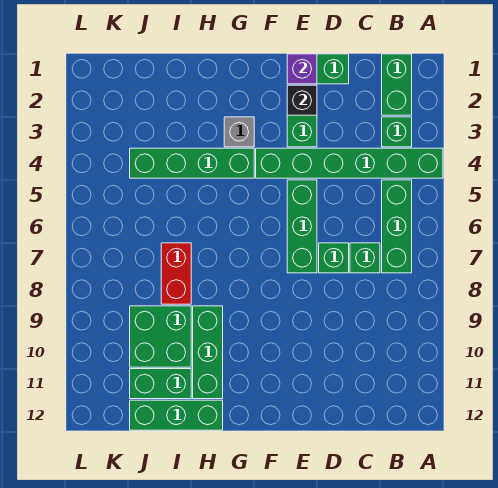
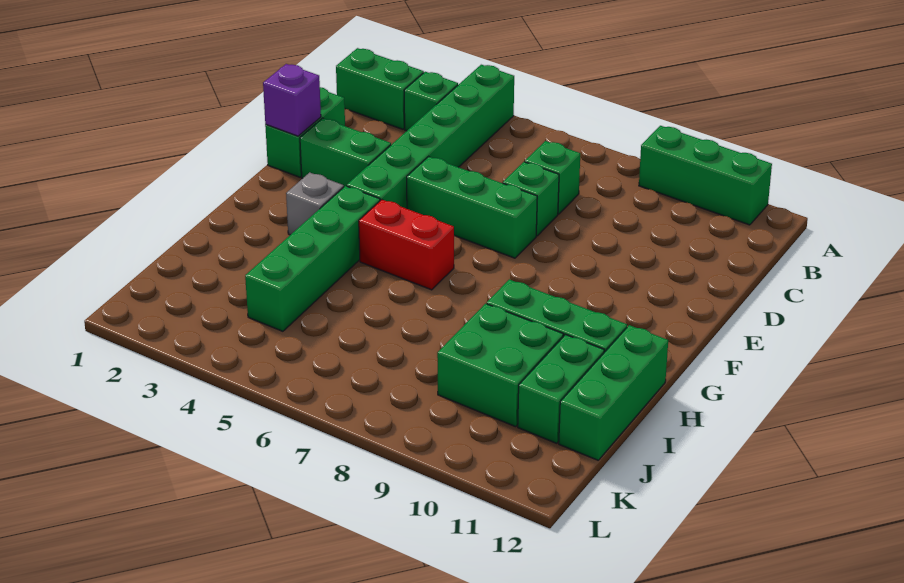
green 1x3 brick [382,180,412,273] -> green 1x3 brick moved to [639,126,772,225]
black 1x1 brick [287,85,317,115] -> none
red 1x2 brick [161,243,191,304] -> red 1x2 brick moved to [359,200,454,290]

